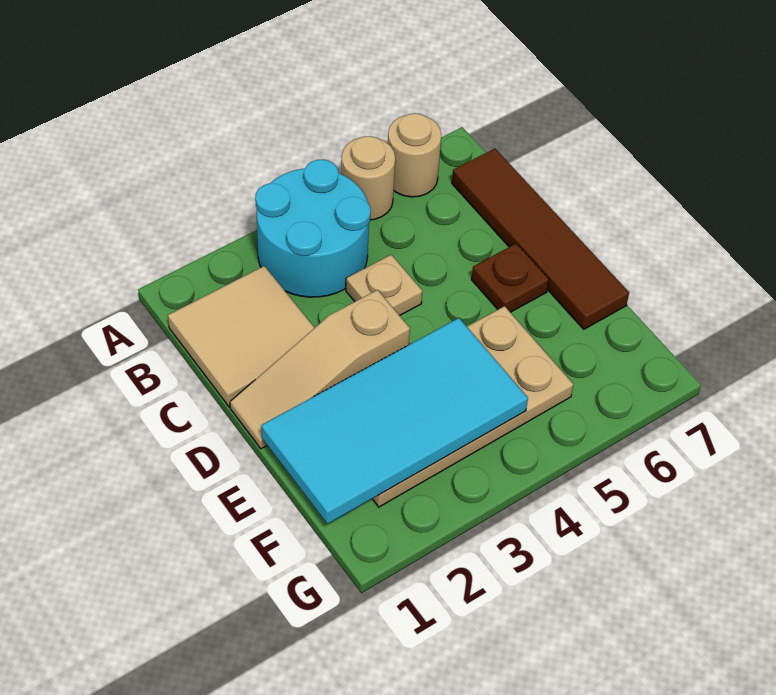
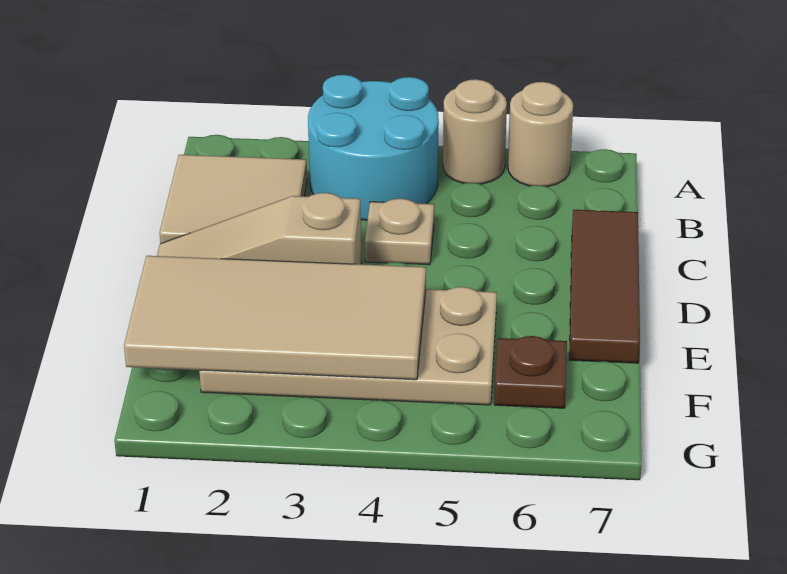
brown 1x4 tile [452,149,629,329] -> brown 1x3 tile [569,210,640,363]
brown 1x1 plate [472,243,549,312] -> brown 1x1 plate moved to [494,336,567,408]
cyan 2x4 tile [261,318,528,524] -> tan 2x4 tile [124,256,426,380]

